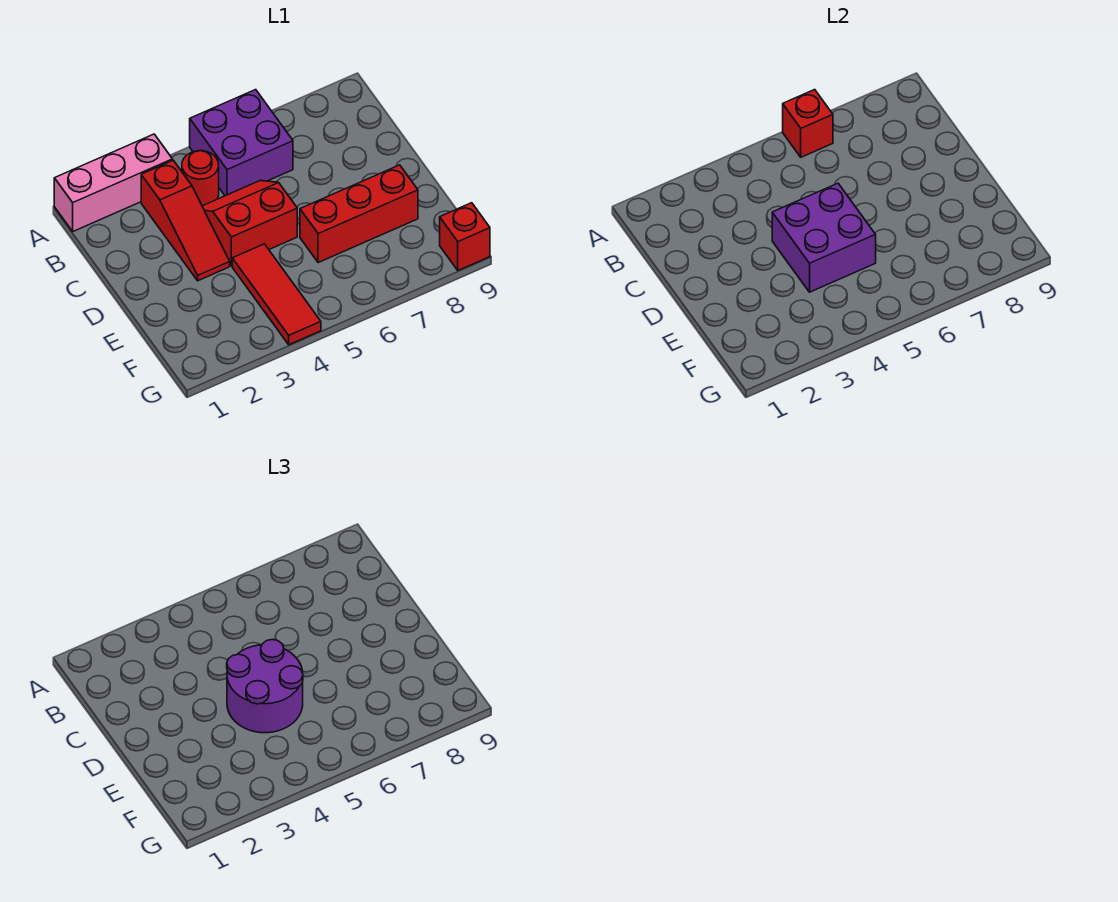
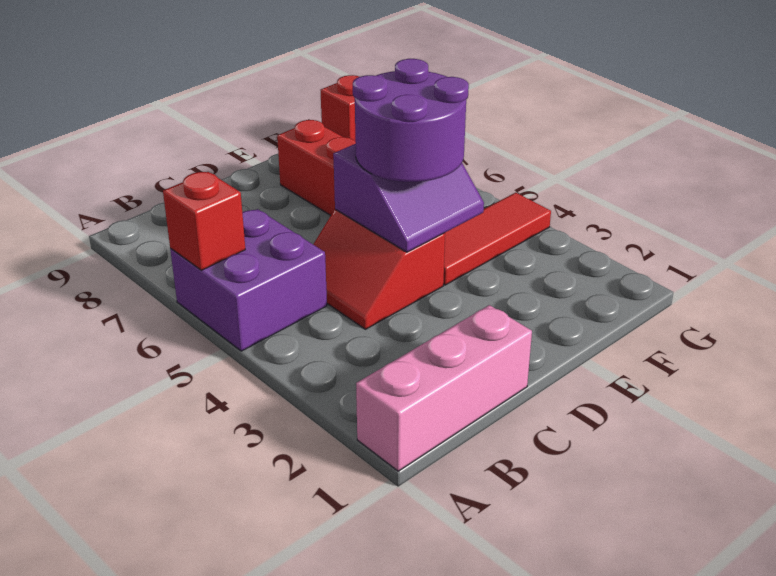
pink 1x3 brick [54,134,172,231] -> pink 1x3 brick turned to [356,305,532,471]
red 1x3 slope [141,160,230,281] -> none
red 1x1 round brick [182,151,219,206] -> none
purple 2x2 brick [772,183,876,292] -> purple 2x2 slope [333,144,484,252]

